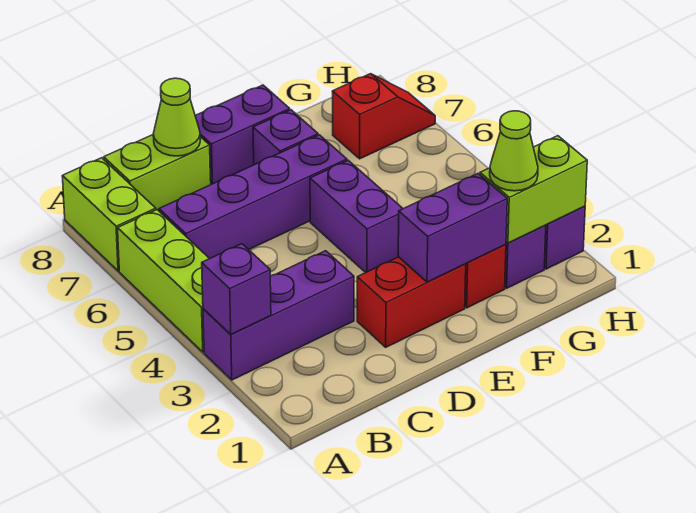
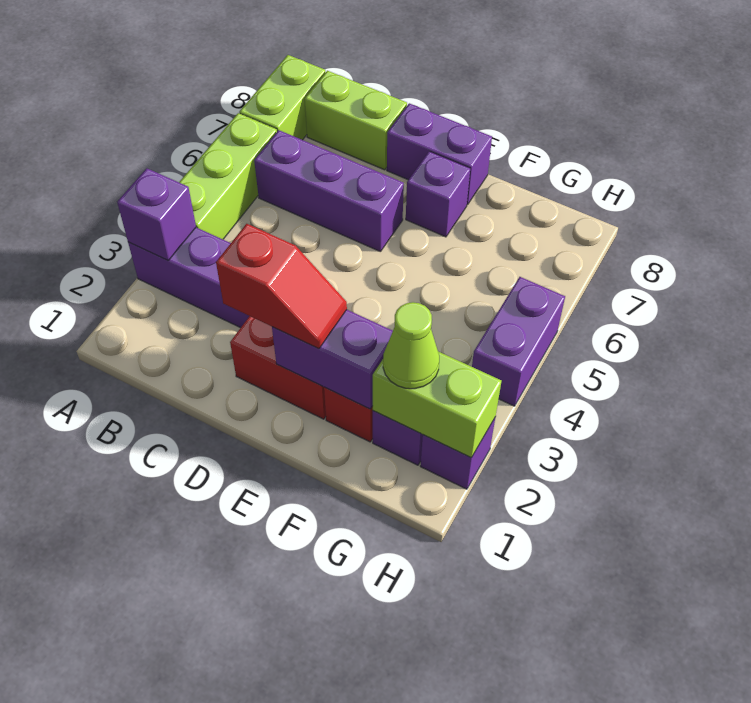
purple 1x4 brick [159,135,347,258] -> purple 1x3 brick [254,130,404,252]
lime 1x1 cone [153,78,200,156] -> none
purple 1x2 brick [310,160,403,273] -> purple 1x2 brick moved to [472,277,565,406]
red 1x2 slope [332,74,435,159] -> red 1x2 slope moved to [216,224,347,349]

